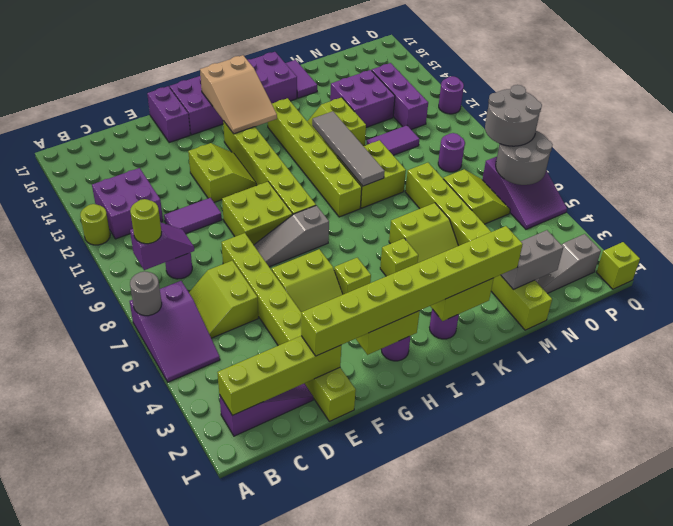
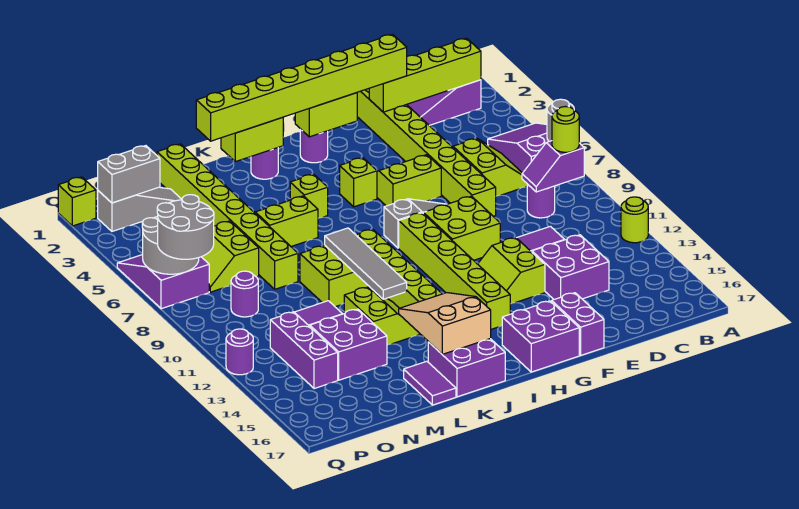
purple 2x2 brick [92,168,163,239] -> purple 2x2 brick moved to [532,235,609,299]
tan 2x3 slope [200,55,277,134] -> tan 2x3 slope moved to [399,293,491,354]
grey 1x2 brick [501,230,563,289] -> grey 1x2 brick moved to [98,146,160,203]

